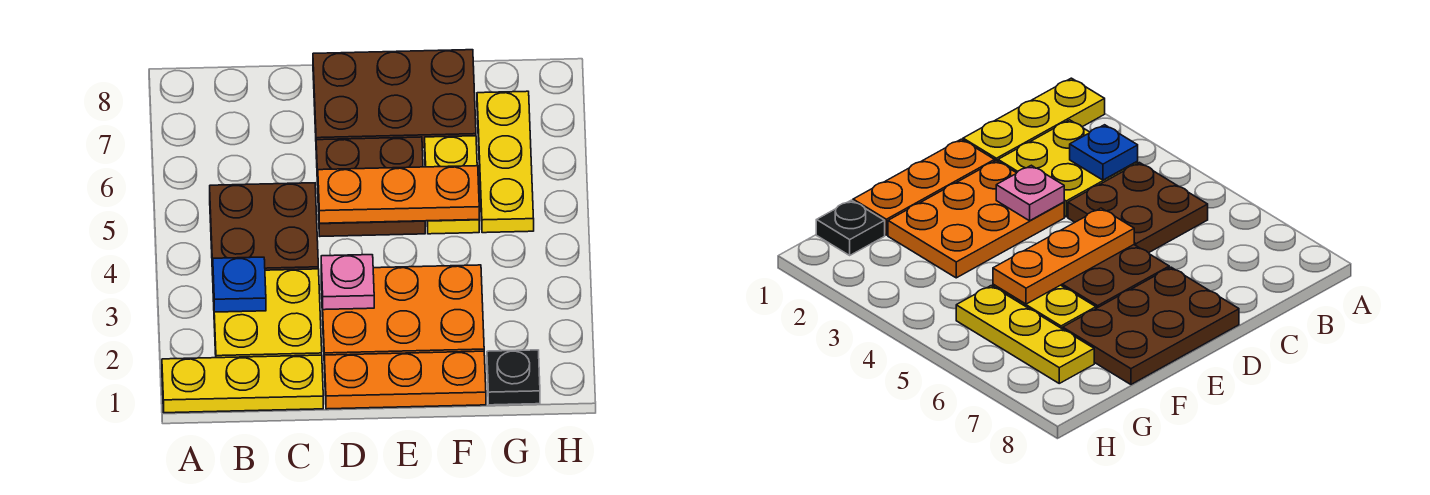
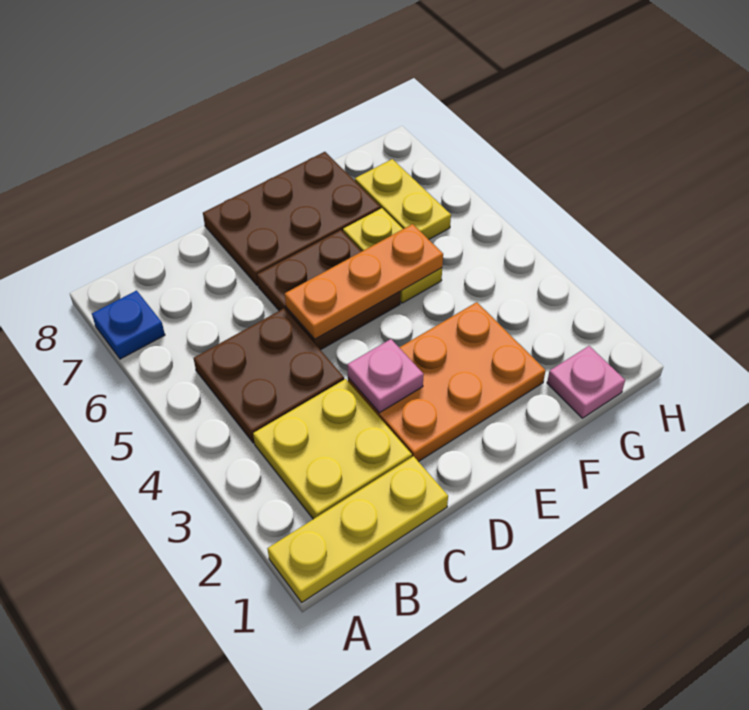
blue 1x1 plate [213,257,266,312] -> blue 1x1 plate moved to [92,291,165,359]
orange 1x3 plate [324,351,486,409] -> none
black 1x1 plate [487,350,540,405] -> pink 1x1 plate [547,346,625,418]
yellow 1x3 plate [477,91,534,233] -> yellow 1x2 plate [355,159,451,239]

